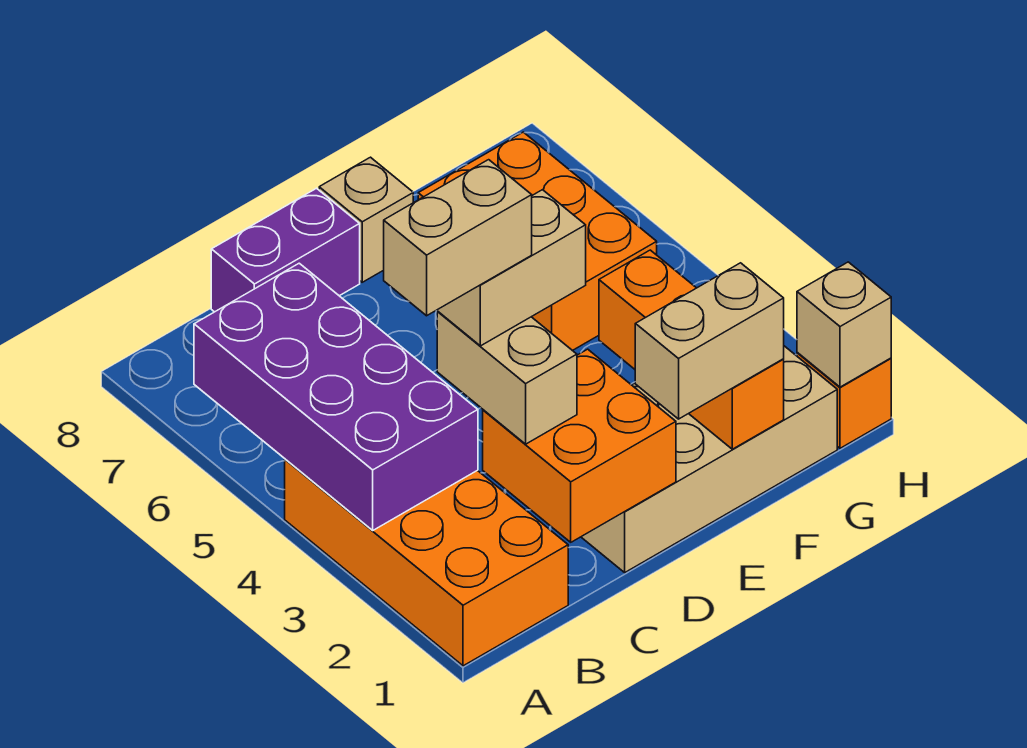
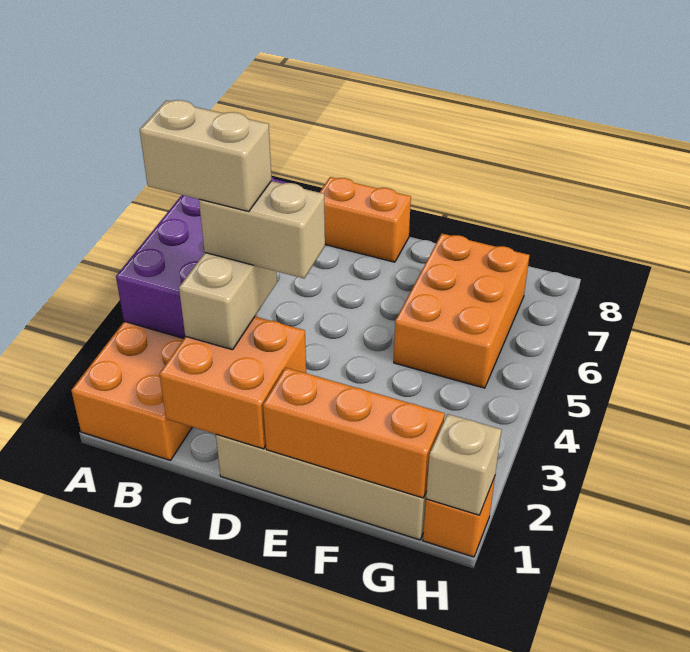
purple 1x2 brick [211,188,360,312] -> orange 1x2 brick [319,177,411,262]
tan 1x2 brick [635,263,784,419] -> none
tan 1x1 brick [319,157,413,282] -> none
orange 1x3 brick [599,250,784,449] -> orange 1x3 brick turned to [263,368,445,498]

